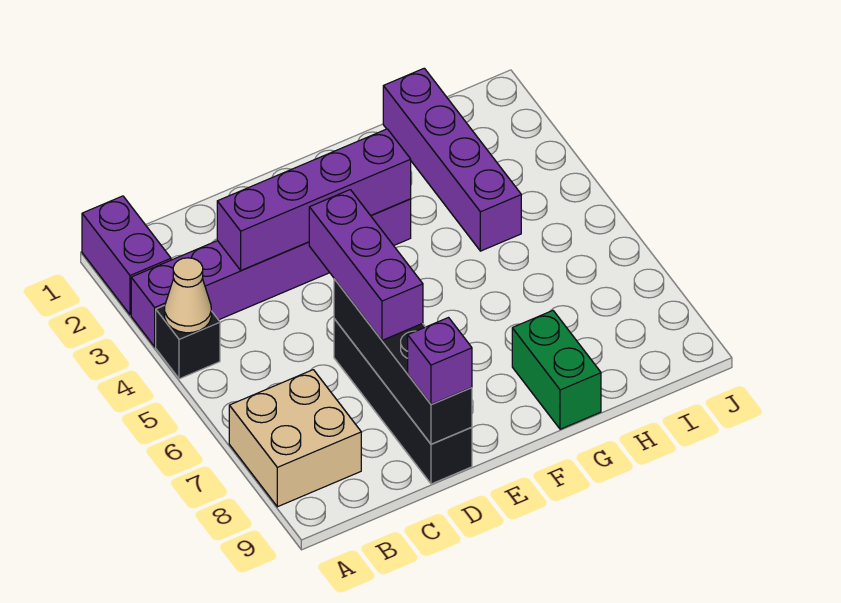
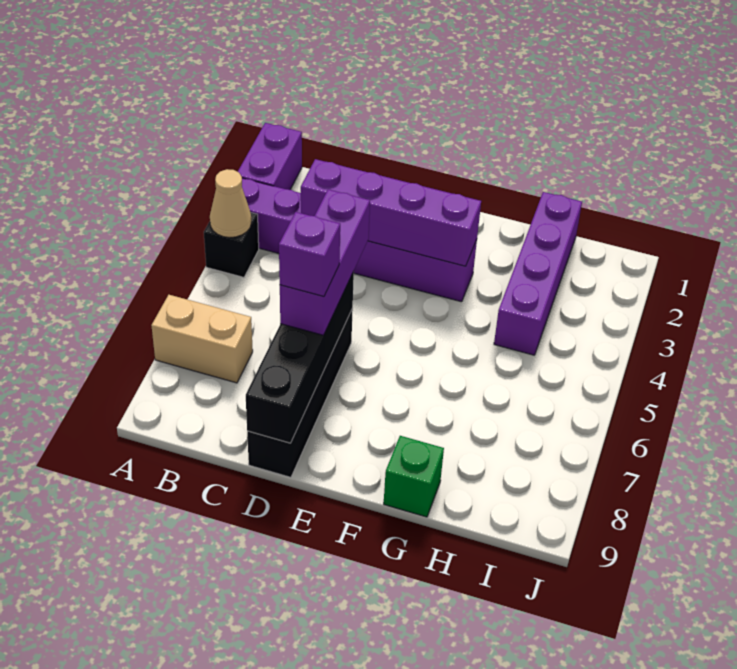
tan 2x2 brick [229,370,361,507] -> tan 1x2 brick [151,295,253,383]
purple 1x1 brick [408,318,472,405] -> purple 1x1 brick moved to [279,212,340,296]
green 1x2 brick [512,311,601,429] -> green 1x1 brick [384,436,444,517]

